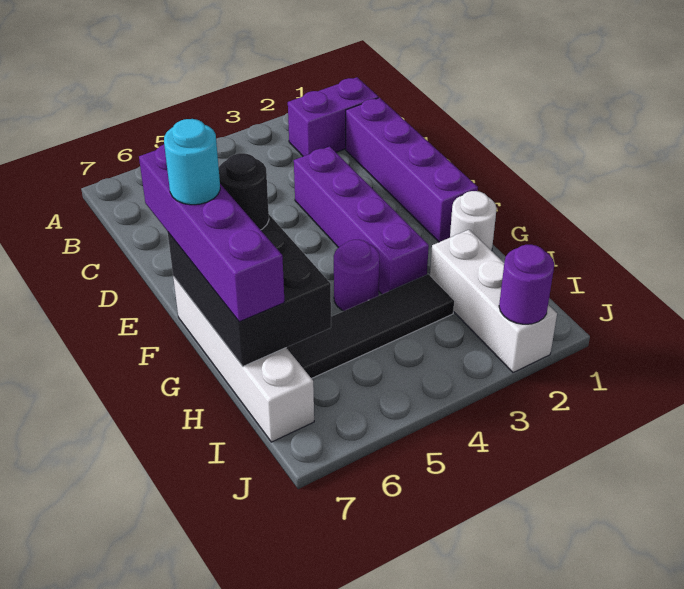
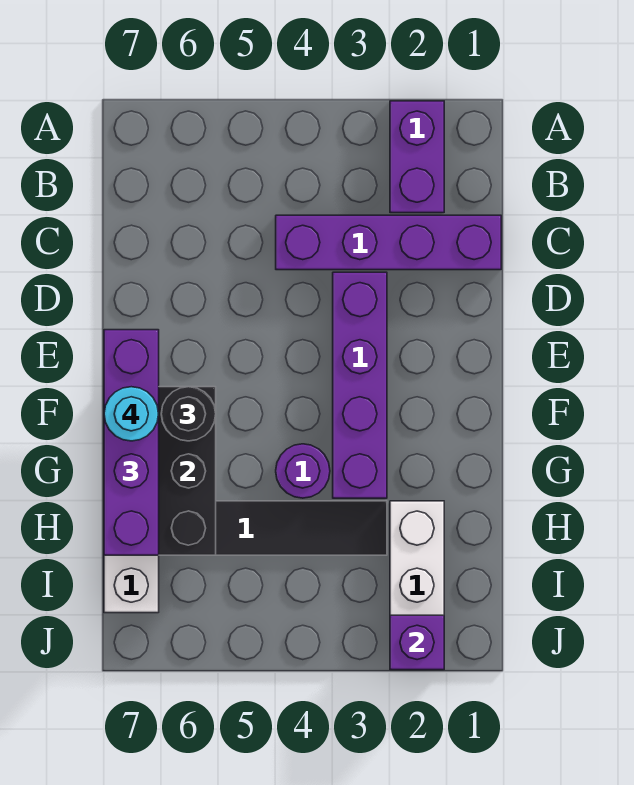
purple 1x2 brick [288,77,378,156] -> purple 1x2 brick turned to [390,101,444,213]
purple 1x4 brick [346,98,478,242] -> purple 1x4 brick turned to [276,215,501,270]
white 1x1 round brick [450,191,497,251] -> none
purple 1x1 round brick [499,245,554,324] -> purple 1x1 brick [390,615,444,670]

